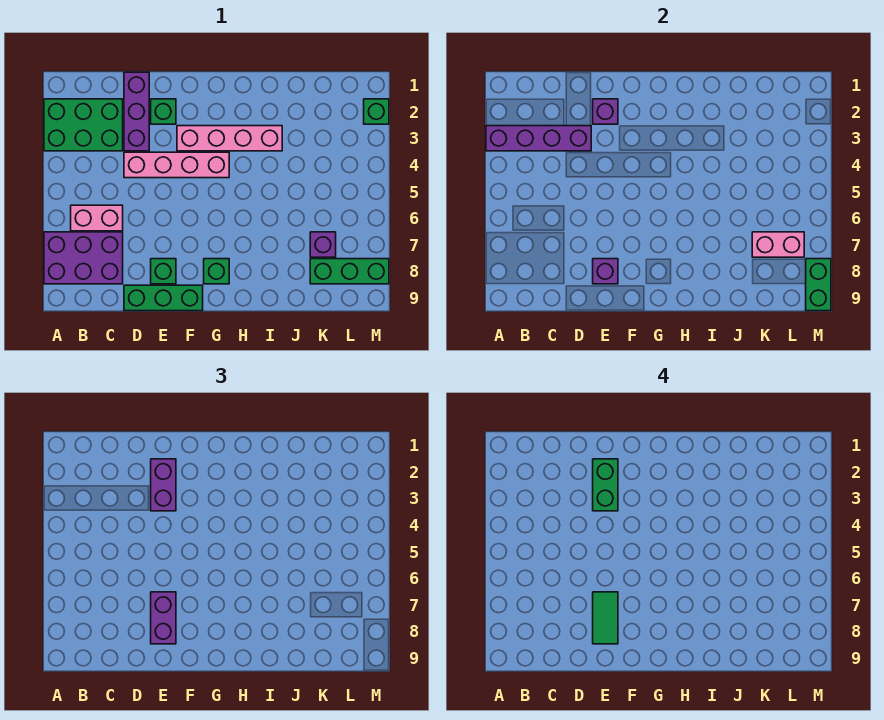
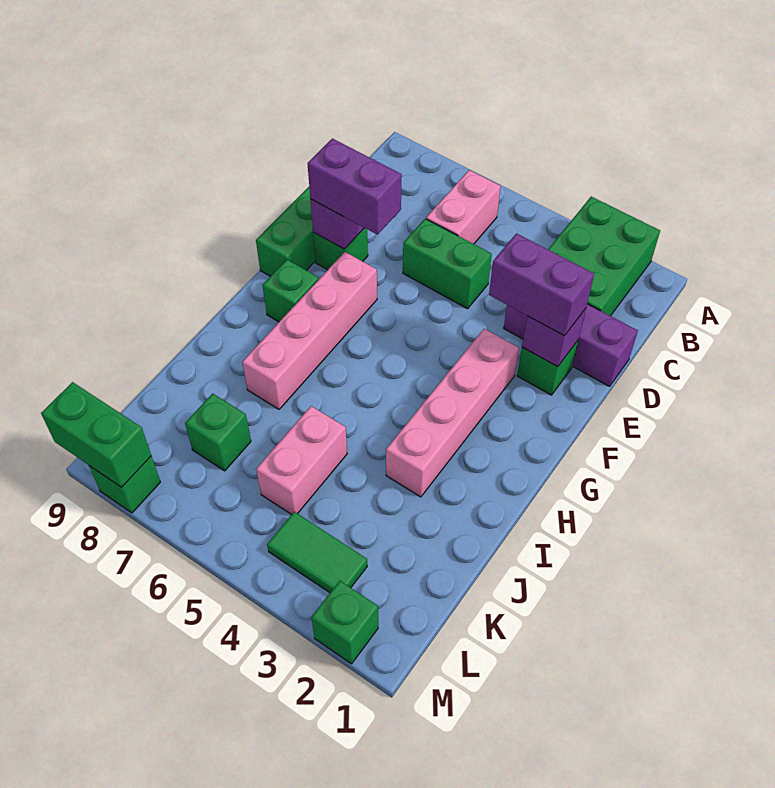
purple 1x4 brick [486,126,591,151] -> none
purple 2x3 brick [44,232,123,284] -> none
pink 1x4 brick [124,152,229,178] -> pink 1x4 brick moved to [242,252,377,409]
green 1x2 brick [593,459,618,511] -> green 1x2 brick moved to [403,219,492,309]
green 1x2 tile [593,592,618,644] -> green 1x2 tile moved to [267,512,367,593]
purple 1x1 brick [310,232,336,257] -> green 1x1 brick [185,393,251,471]
pink 1x2 brick [752,232,804,257] -> pink 1x2 brick moved to [256,406,347,515]
green 1x3 brick [310,259,389,284] -> green 1x1 brick [89,456,160,513]

